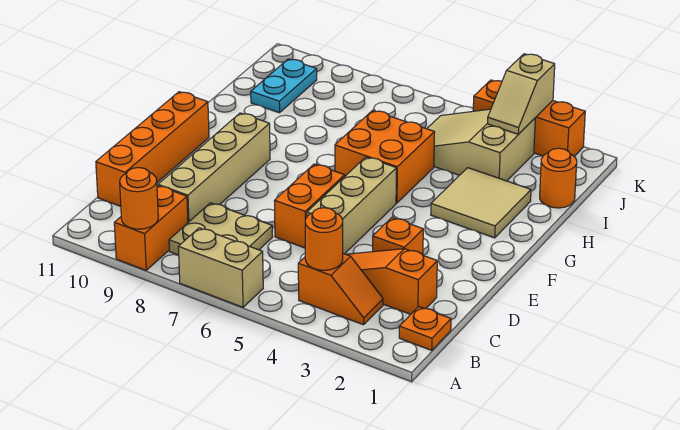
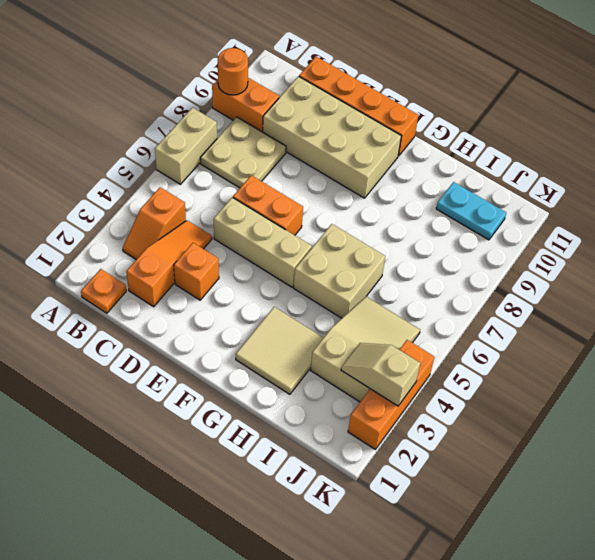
orange 1x1 round brick [305,208,343,270] -> none
tan 1x4 brick [158,113,270,222] -> tan 2x4 brick [263,76,401,198]
orange 2x2 brick [335,110,435,203] -> tan 2x2 brick [294,224,385,318]
orange 1x1 round brick [540,148,577,208] -> none

